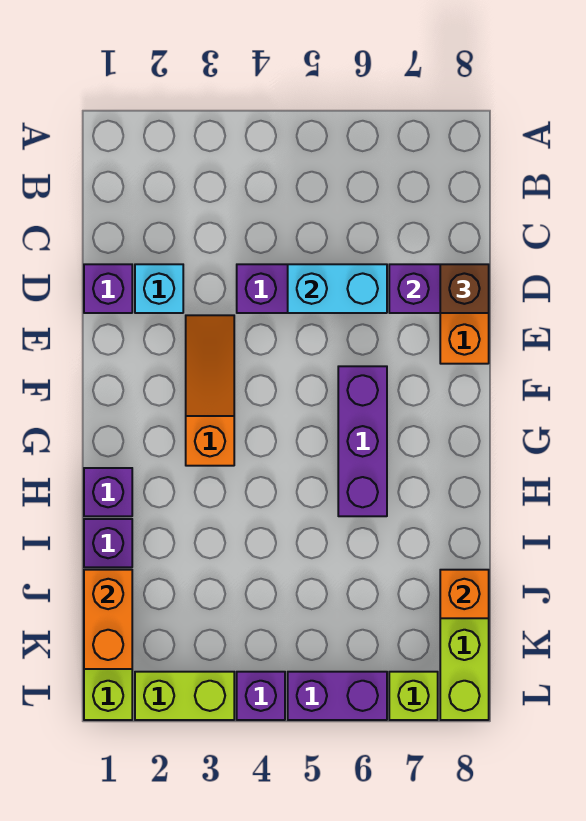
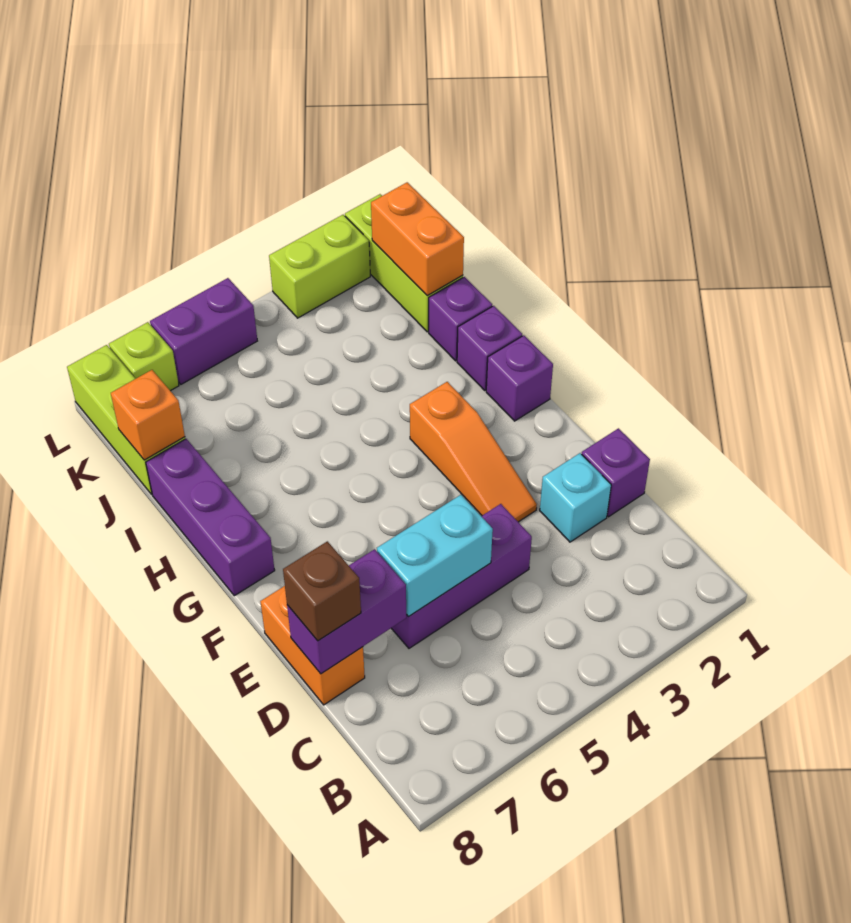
purple 1x3 brick [338,366,387,516] -> purple 1x3 brick moved to [146,439,275,596]
purple 1x1 brick [237,672,285,720] -> purple 1x1 brick moved to [486,335,553,421]

